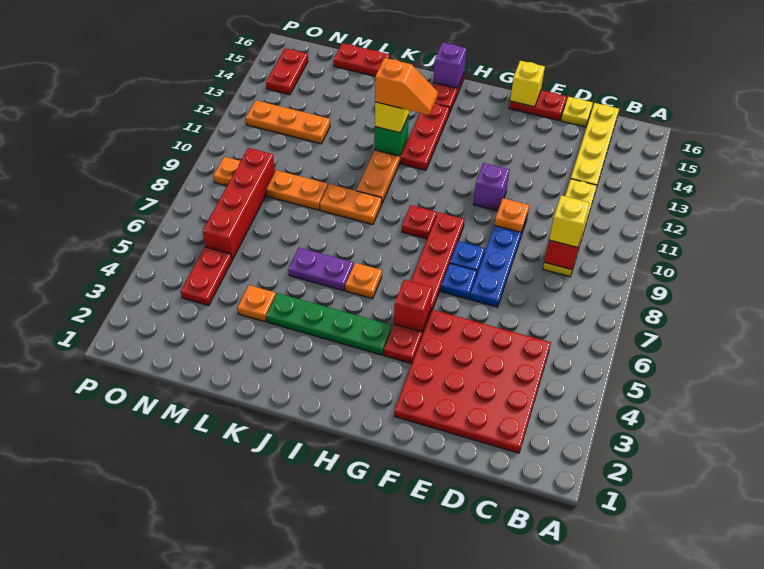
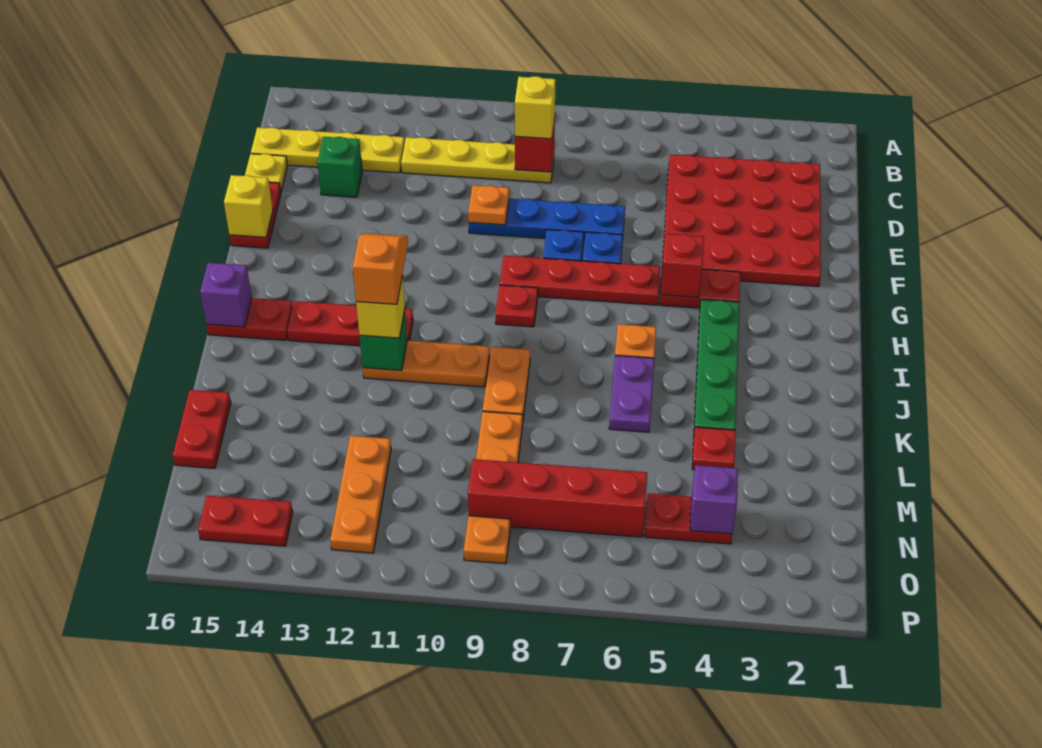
none -> green 1x1 brick [317,137,362,197]
purple 1x1 brick [473,163,510,211] -> purple 1x1 brick moved to [690,465,738,534]
orange 1x1 plate [237,285,276,322] -> red 1x1 plate [692,427,736,470]

